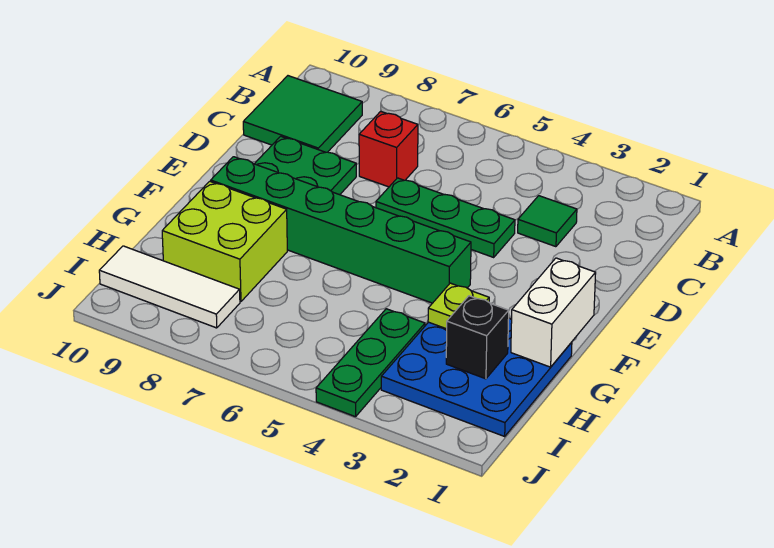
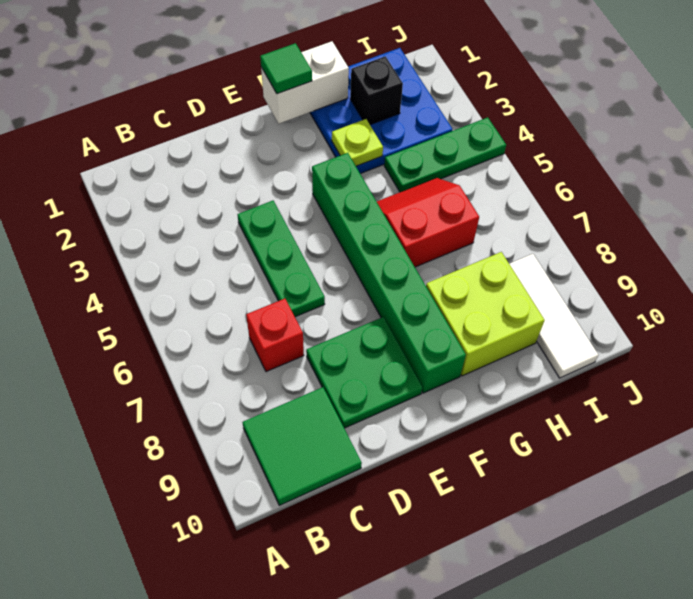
green 1x1 tile [518,196,577,247] -> green 1x1 tile moved to [260,43,312,94]
none -> red 2x2 slope [377,178,479,267]

